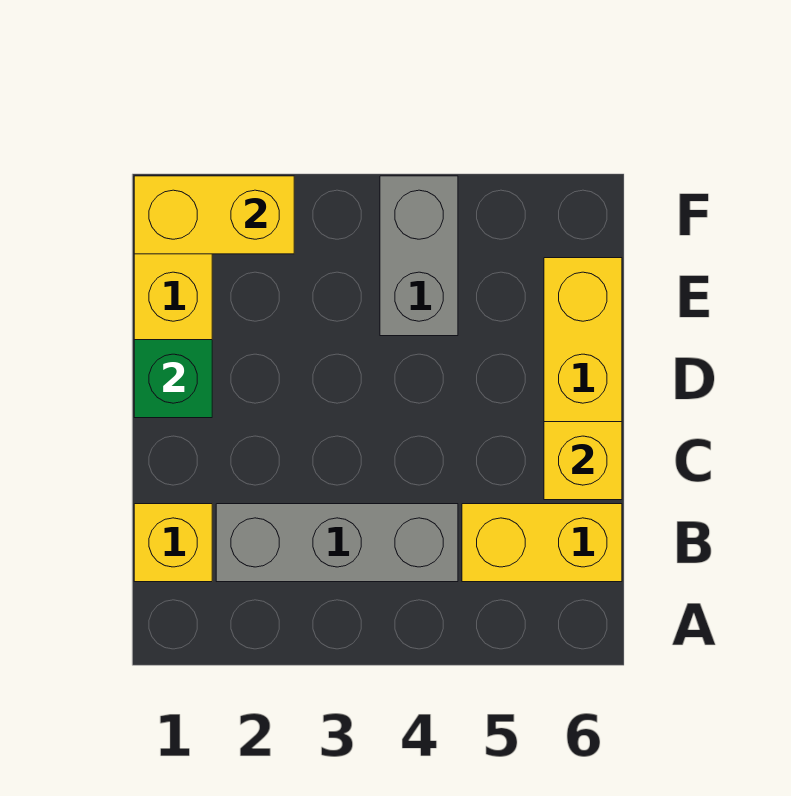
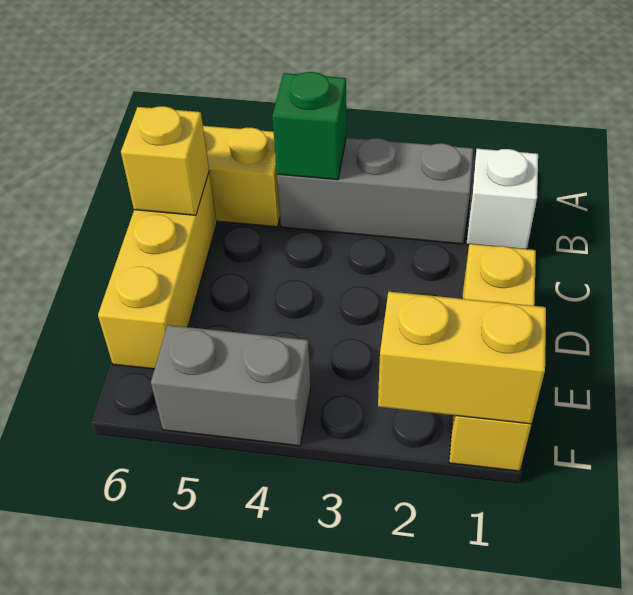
yellow 1x1 brick [134,504,212,582] -> white 1x1 brick [466,149,538,249]
green 1x1 brick [134,340,212,418] -> green 1x1 brick moved to [272,72,346,180]
grey 1x2 brick [380,176,458,336] -> grey 1x2 brick turned to [151,325,311,446]

